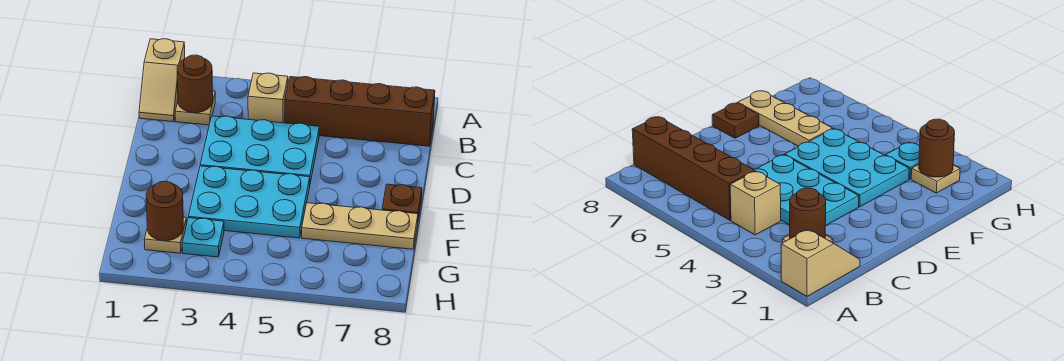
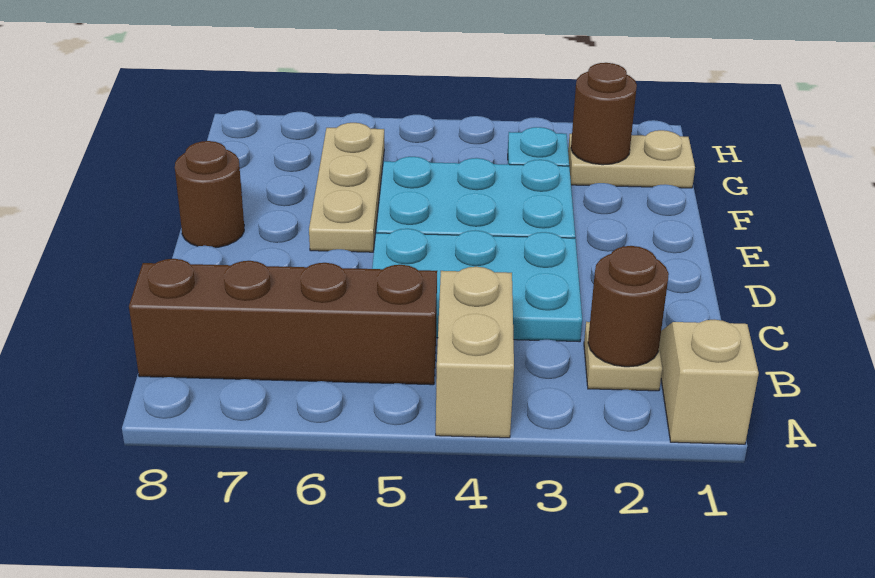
tan 1x1 brick [248,73,288,123] -> tan 1x2 brick [436,267,514,438]
brown 1x1 plate [382,184,422,218] -> brown 1x1 round brick [175,141,244,248]
tan 1x3 plate [302,203,418,249] -> tan 1x3 plate turned to [309,123,384,252]
tan 1x1 plate [144,217,187,253] -> tan 1x2 plate [568,130,695,188]

